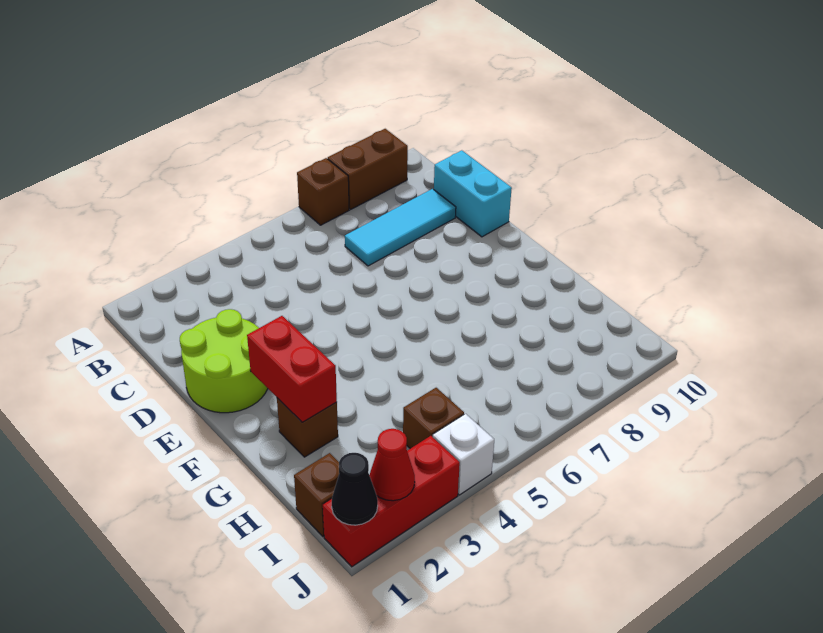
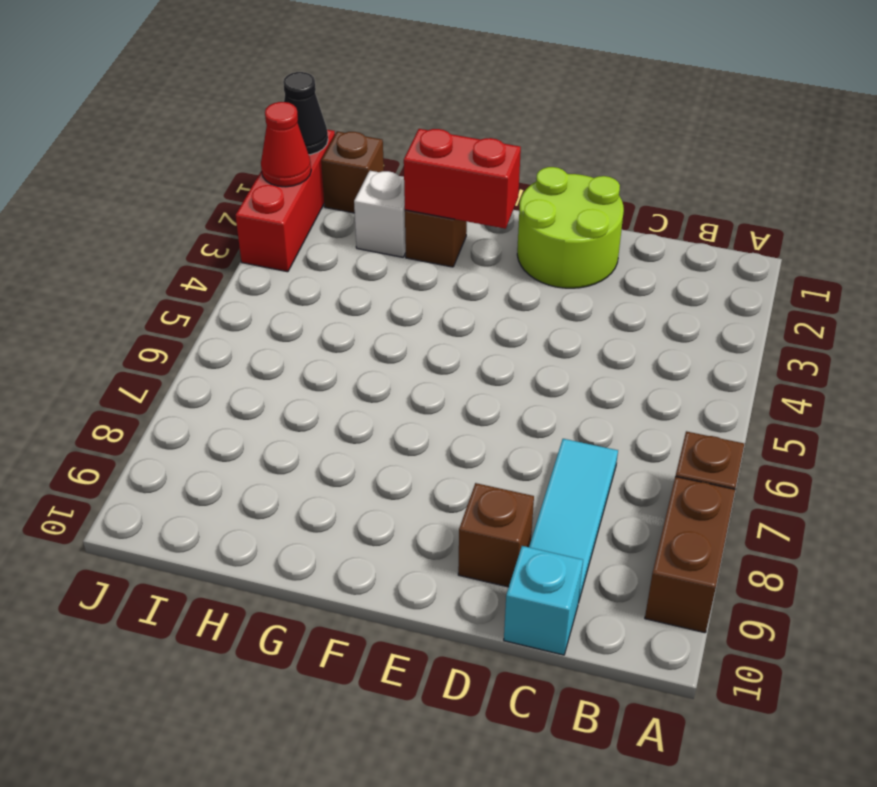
cyan 1x2 brick [434,150,512,237] -> cyan 1x1 brick [504,546,583,655]
brown 1x1 brick [403,388,464,449] -> brown 1x1 brick moved to [458,483,534,587]
white 1x1 brick [433,414,494,495] -> white 1x1 brick moved to [354,171,406,257]

